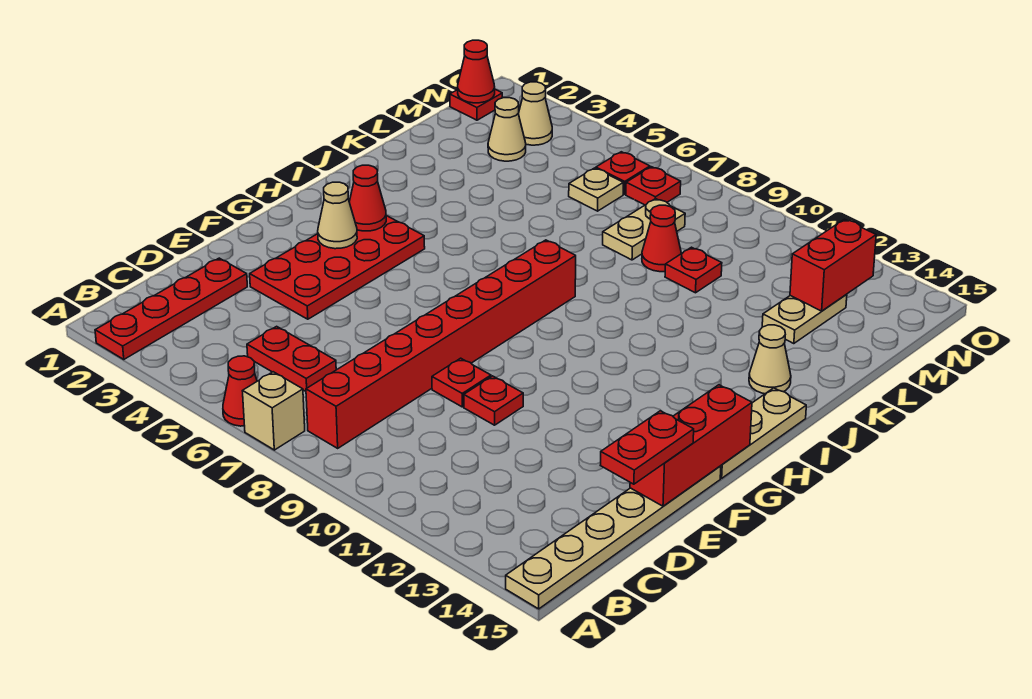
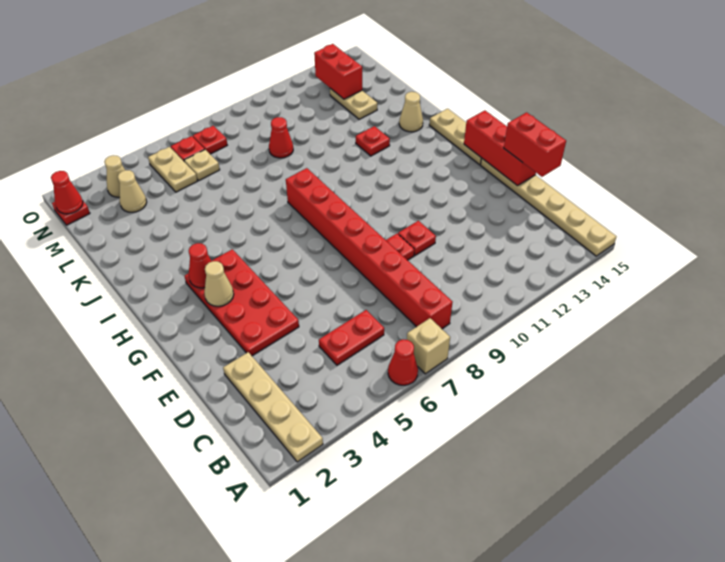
red 1x4 plate [95,258,247,359] -> tan 1x4 plate [223,352,323,462]
red 1x2 plate [600,411,694,484] -> red 1x2 brick [504,112,566,177]
tan 1x2 plate [603,199,685,260] -> tan 1x2 plate moved to [148,147,197,192]
red 1x1 plate [665,247,722,293] -> red 1x1 plate moved to [356,126,390,156]

